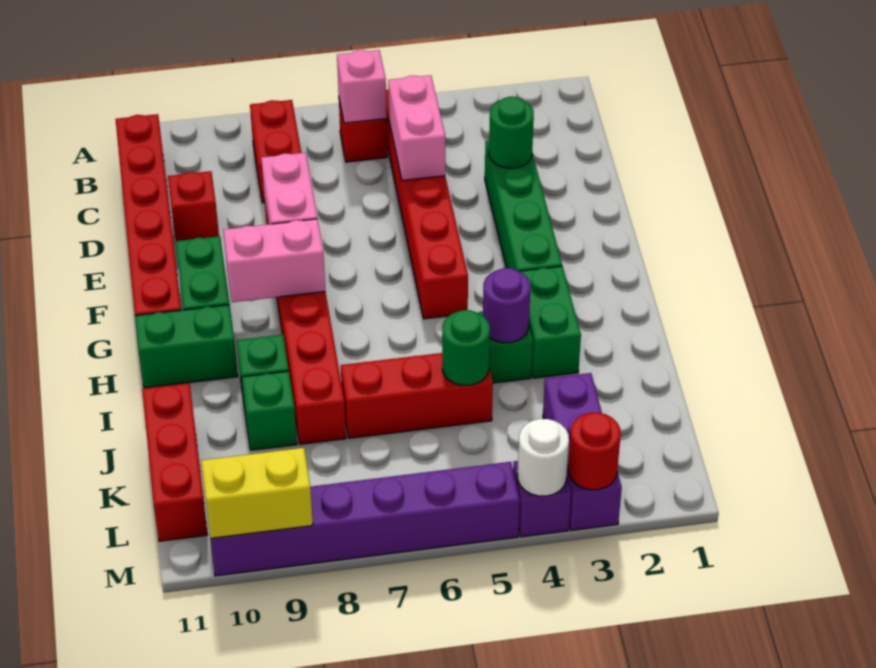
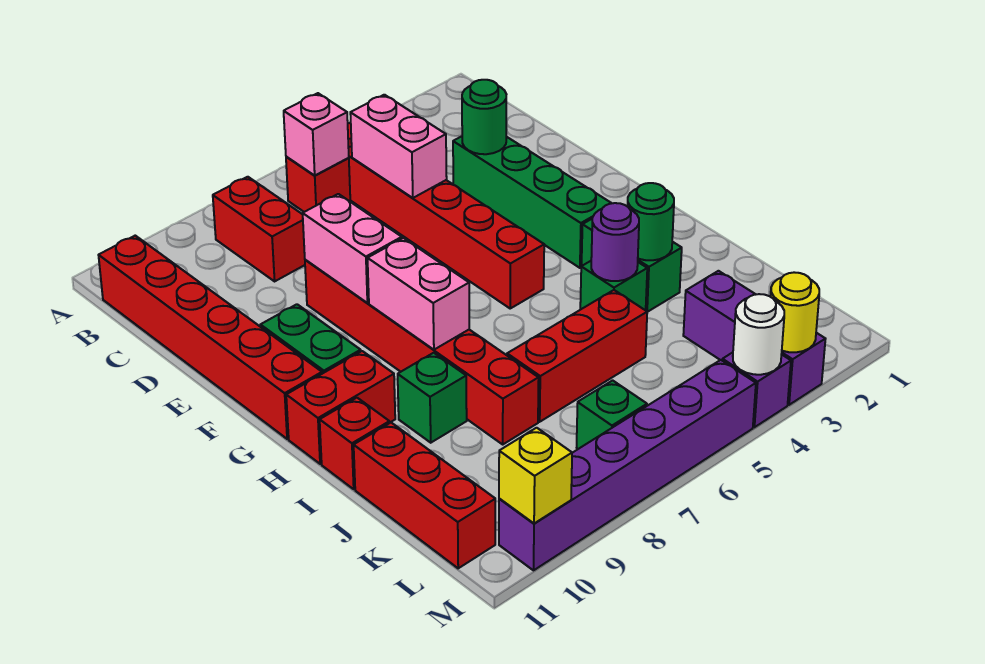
red 1x1 brick [168,171,219,241] -> red 1x1 brick moved to [320,398,389,489]
pink 1x2 brick [223,219,325,302] -> pink 1x2 brick turned to [368,238,469,350]
green 1x2 brick [135,305,238,388] -> red 1x2 brick [286,351,395,464]
green 1x1 round brick [442,310,490,385] -> green 1x1 round brick moved to [627,183,674,260]
green 1x1 brick [242,371,297,450] -> green 1x1 brick moved to [577,380,647,449]
red 1x1 round brick [568,412,621,490] -> yellow 1x1 round brick [770,272,819,352]
yellow 1x2 brick [201,448,313,538] -> yellow 1x1 brick [499,428,572,523]

